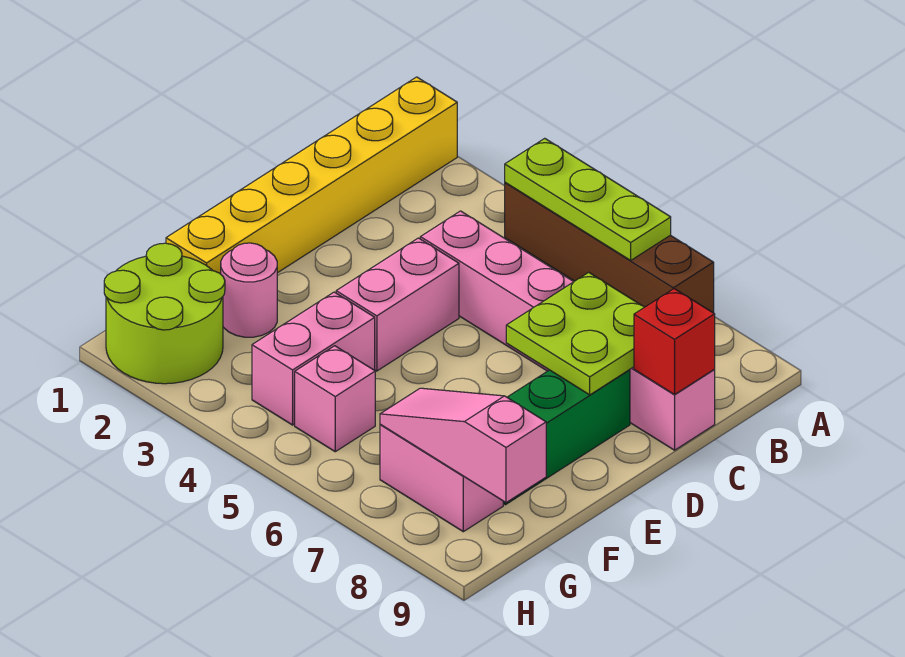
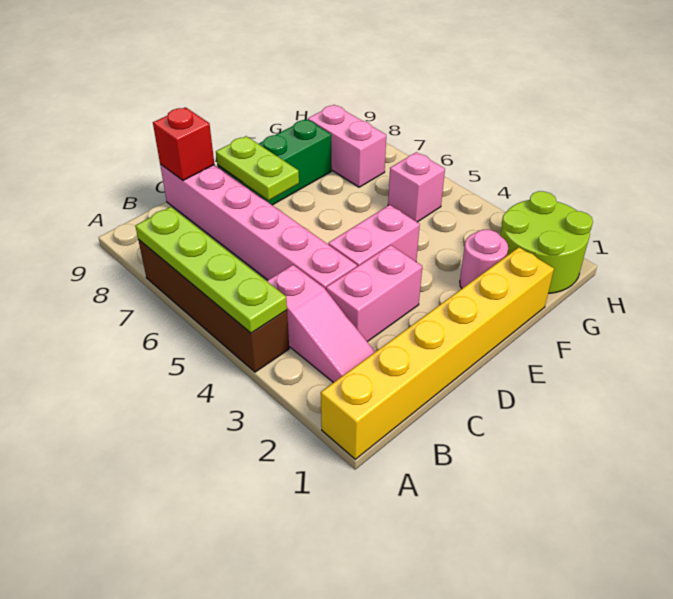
lime 1x3 plate [505,138,671,260] -> lime 1x4 plate [135,207,287,333]
lime 2x2 plate [506,272,644,395] -> lime 1x2 plate [216,136,299,200]
pink 1x2 brick [252,292,375,425] -> pink 1x2 brick moved to [326,245,422,342]
pink 1x3 slope [380,388,546,503] -> pink 1x3 slope moved to [267,265,375,383]

